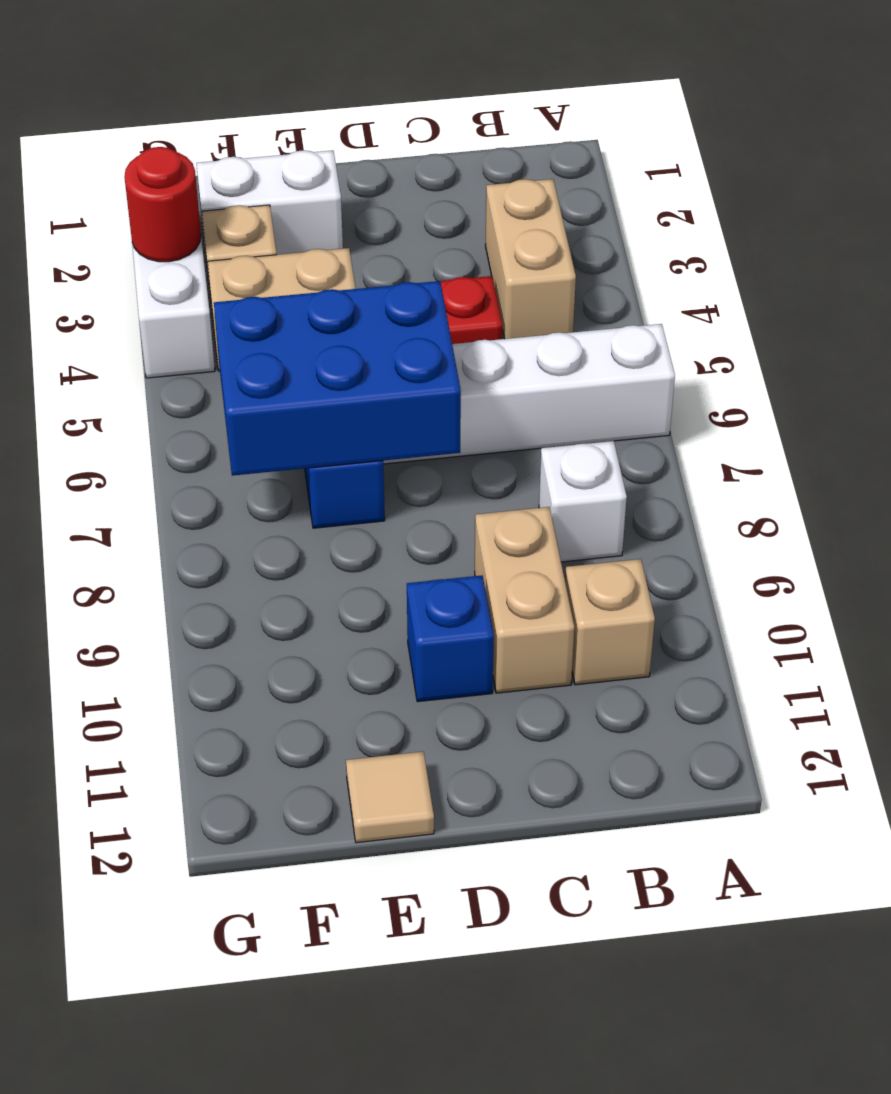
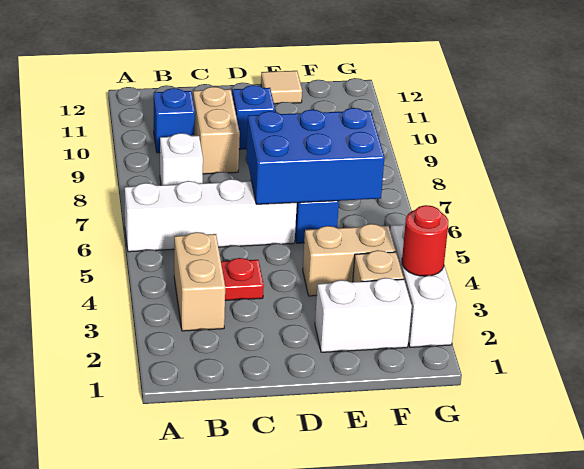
tan 1x1 brick [565,559,655,685] -> blue 1x1 brick [154,88,195,153]

